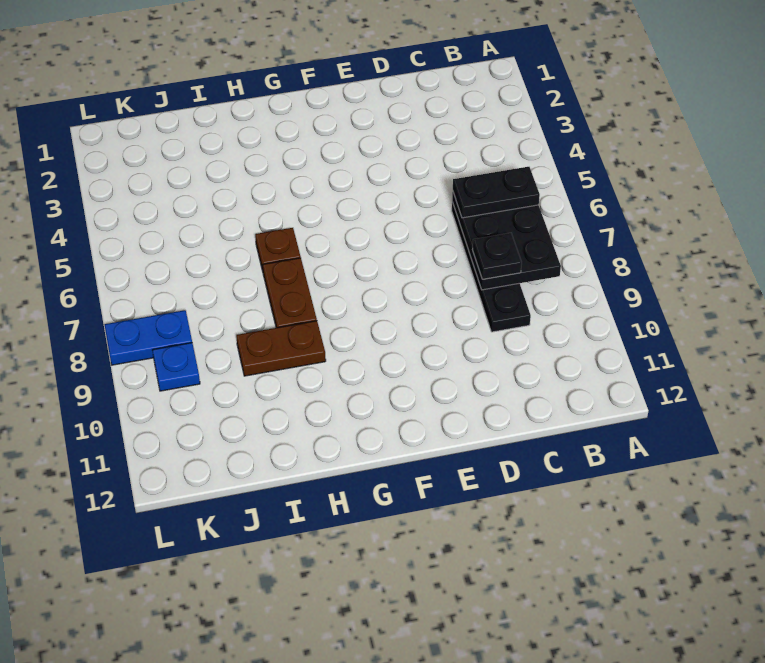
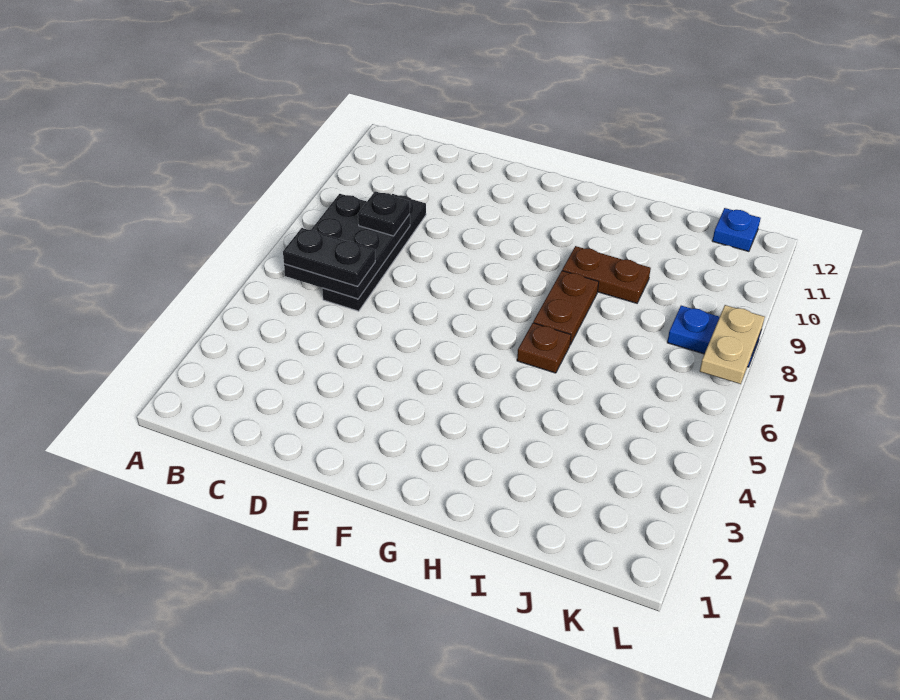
blue 1x1 plate [152,343,200,391] -> blue 1x1 plate moved to [712,208,761,251]
none -> tan 1x2 plate [700,305,765,384]

